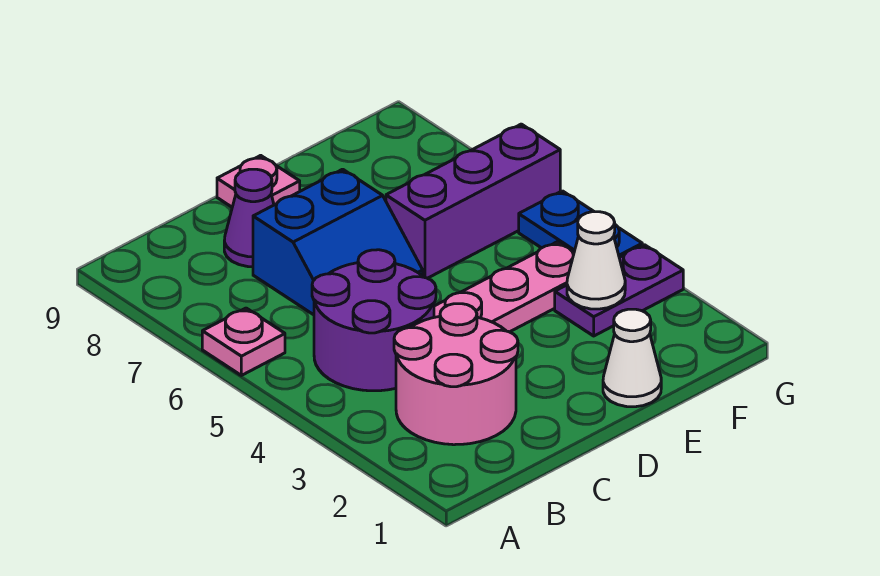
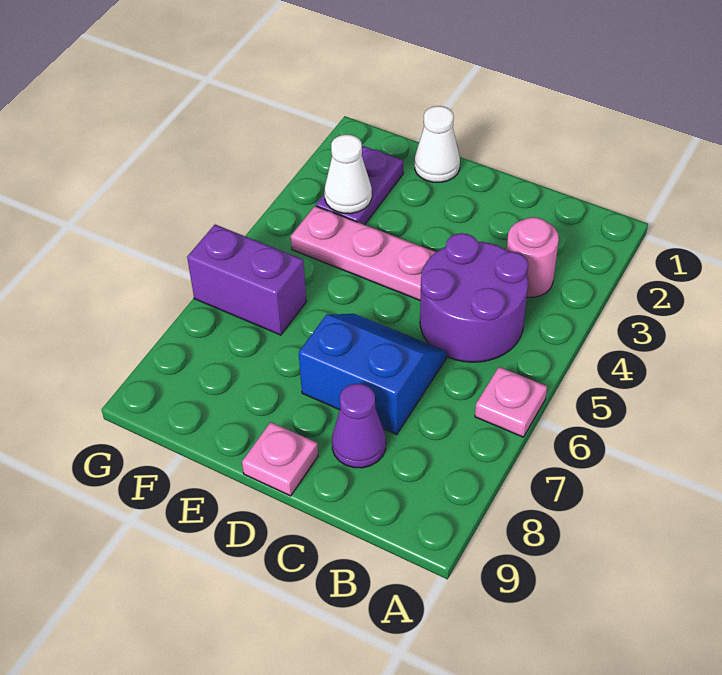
pink 2x2 round brick [394,304,518,445] -> pink 1x1 round brick [507,217,559,297]
purple 1x3 brick [386,124,560,278] -> purple 1x2 brick [187,225,306,335]
purple 1x2 plate [555,245,683,336] -> purple 1x2 plate turned to [316,146,403,225]
blue 1x2 plate [519,191,642,257] -> none

